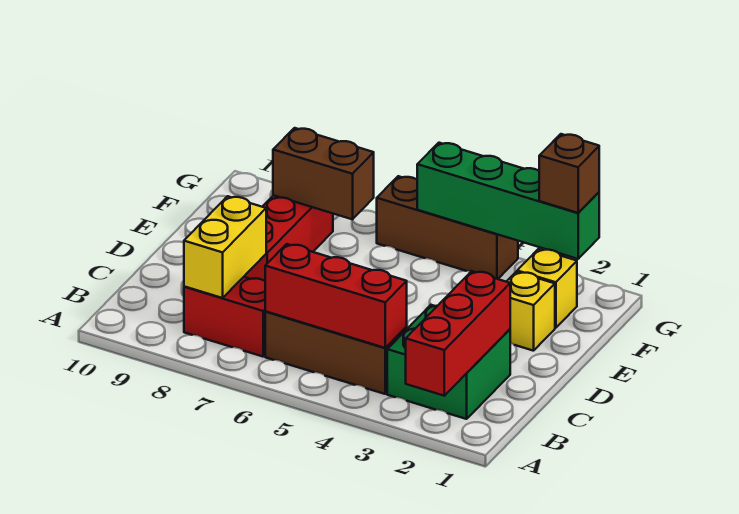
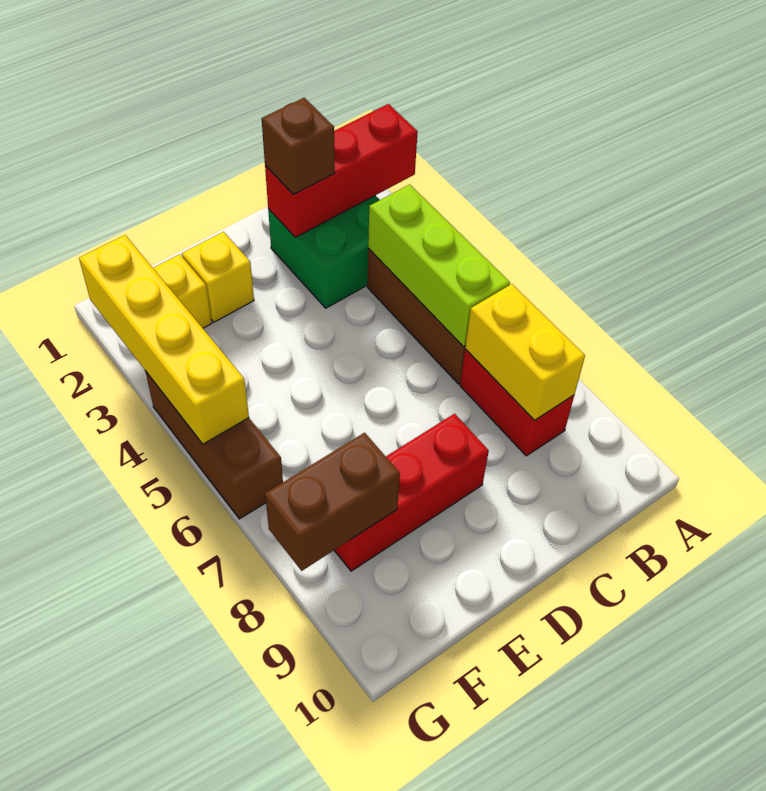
red 1x3 brick [265,244,407,348] -> lime 1x3 brick [368,184,510,347]
yellow 1x2 brick [184,196,266,298] -> yellow 1x2 brick turned to [465,284,585,421]
brown 1x2 brick [273,128,374,220] -> brown 1x2 brick turned to [265,433,400,571]
green 1x4 brick [417,143,599,259] -> yellow 1x4 brick [79,235,249,444]
brown 1x1 brick [539,134,599,213] -> brown 1x1 brick moved to [262,98,335,194]

